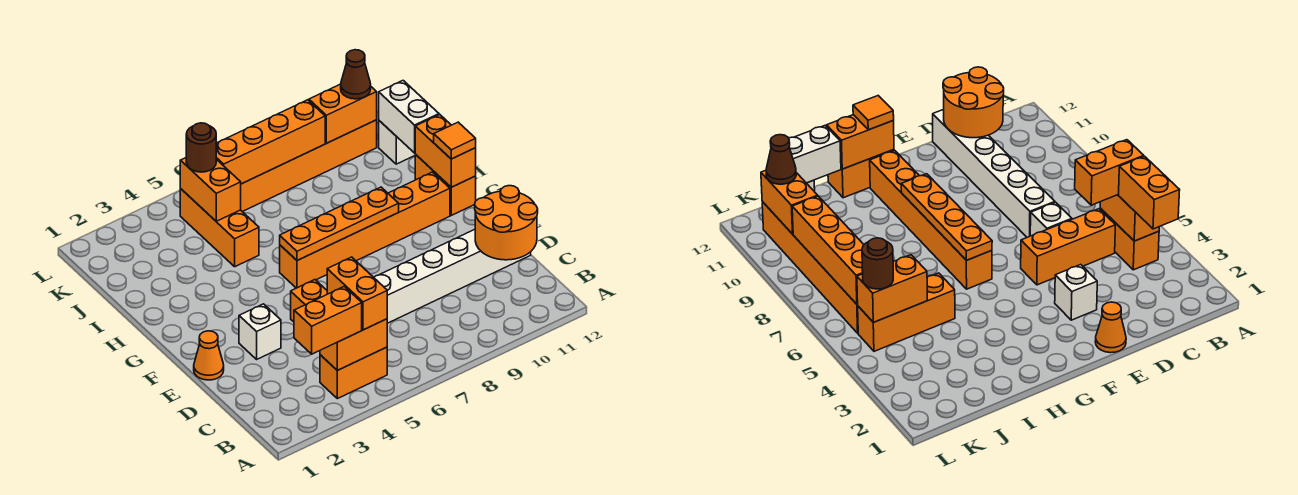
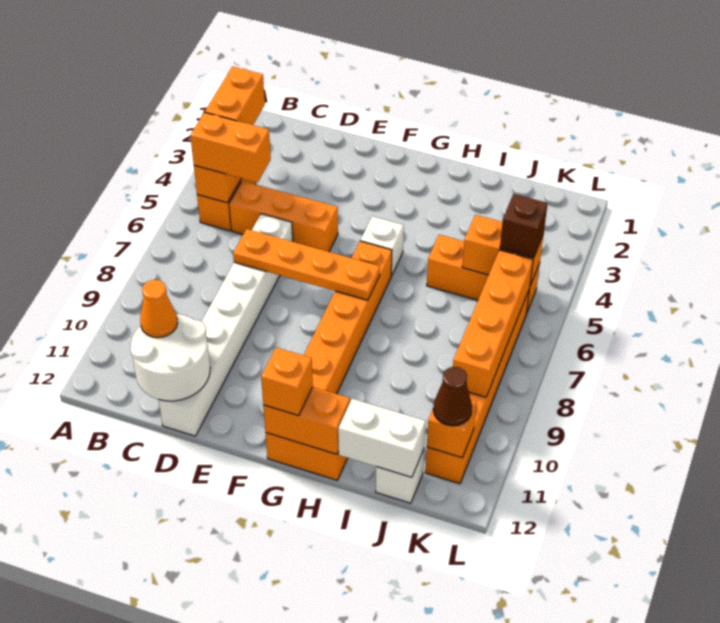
orange 2x2 round brick [475,186,538,260] -> white 2x2 round brick [130,314,210,401]
orange 1x1 cone [194,331,224,380] -> orange 1x1 cone moved to [140,280,178,338]
white 1x1 brick [239,304,281,359] -> white 1x1 brick moved to [360,216,404,276]
orange 1x4 plate [280,187,399,261] -> orange 1x4 plate turned to [233,229,380,300]
orange 1x1 tile [434,122,476,159] -> orange 1x1 brick [261,348,313,416]
brown 1x1 round brick [186,123,216,172] -> brown 1x1 brick [500,194,548,258]
orange 1x2 brick [309,84,377,143] -> orange 1x1 brick [427,400,476,458]

